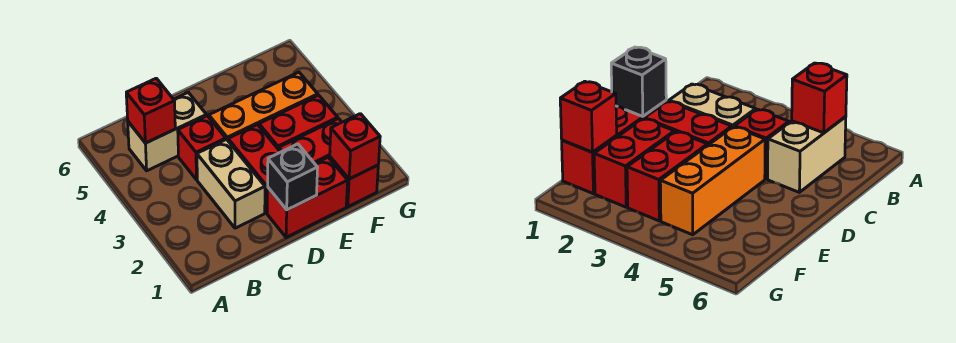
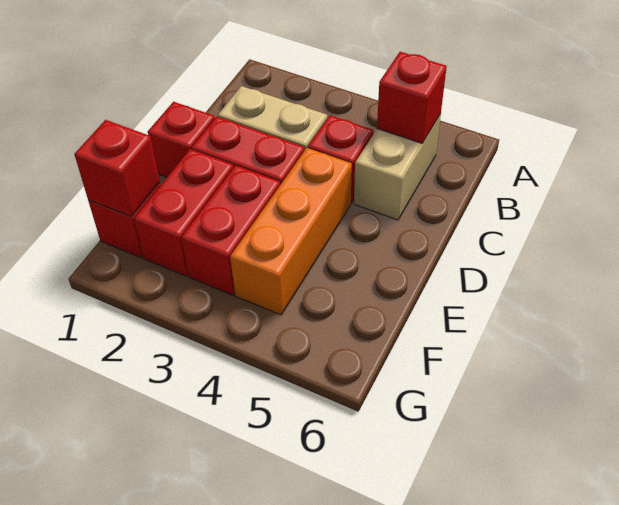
red 1x2 brick [267,157,348,237] -> red 1x1 brick [148,102,215,177]
black 1x1 brick [268,144,318,210] -> none

